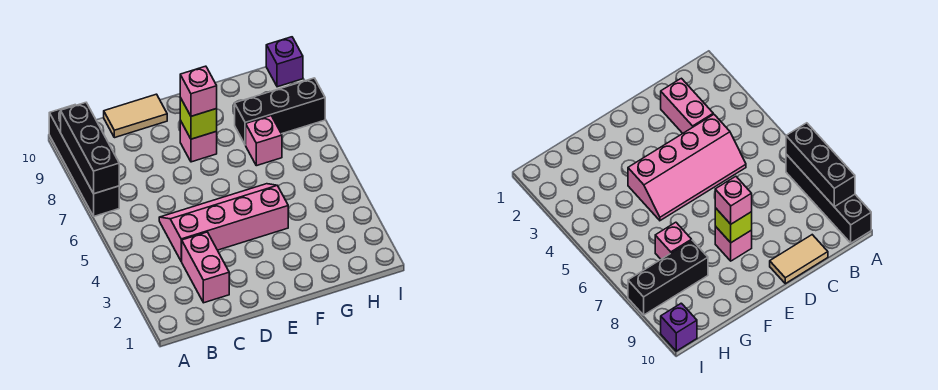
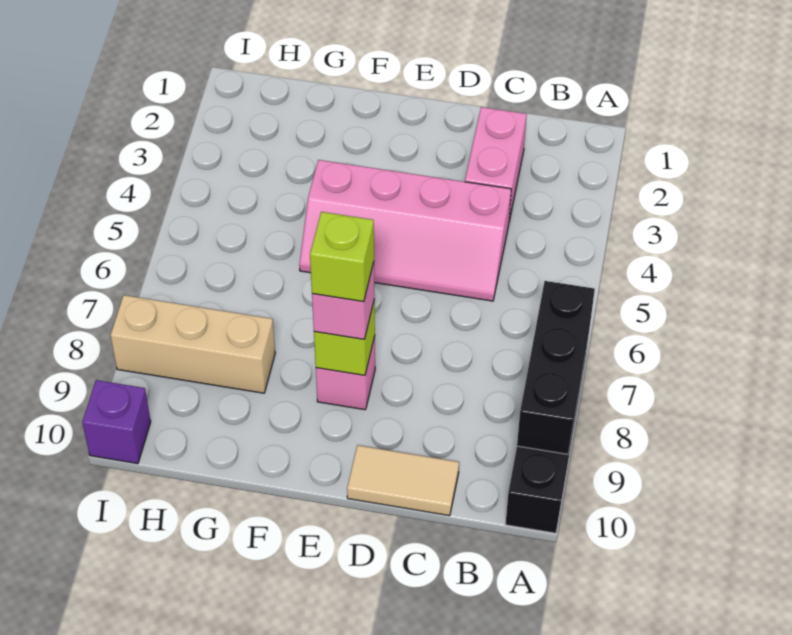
none -> lime 1x1 brick [310,212,374,302]
pink 1x1 brick [246,116,282,166] -> none
black 1x3 brick [235,78,325,145] -> tan 1x3 brick [111,295,275,393]

